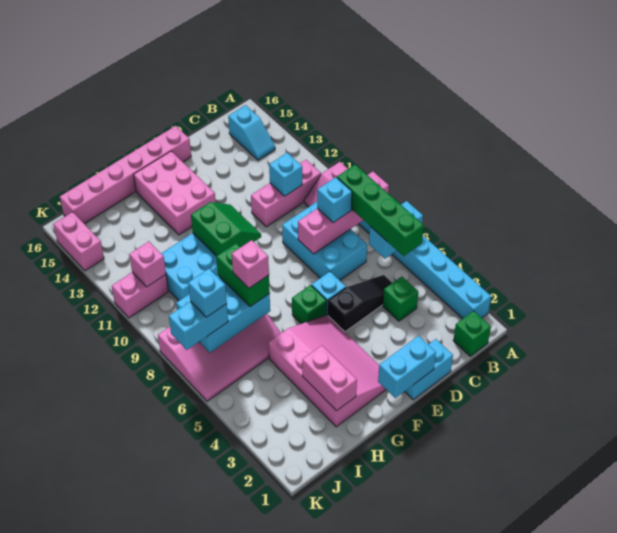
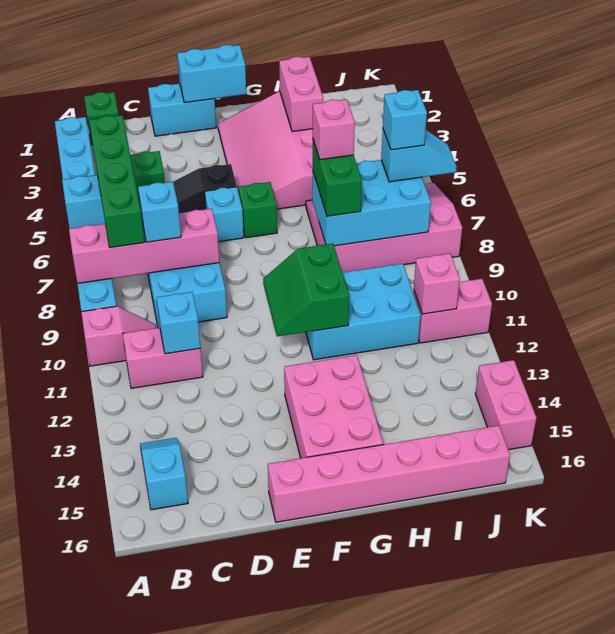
pink 1x3 brick [251,160,321,227] -> pink 1x2 brick [123,328,203,388]
cyan 1x2 brick [169,301,228,350] -> cyan 1x2 slope [381,130,457,182]

